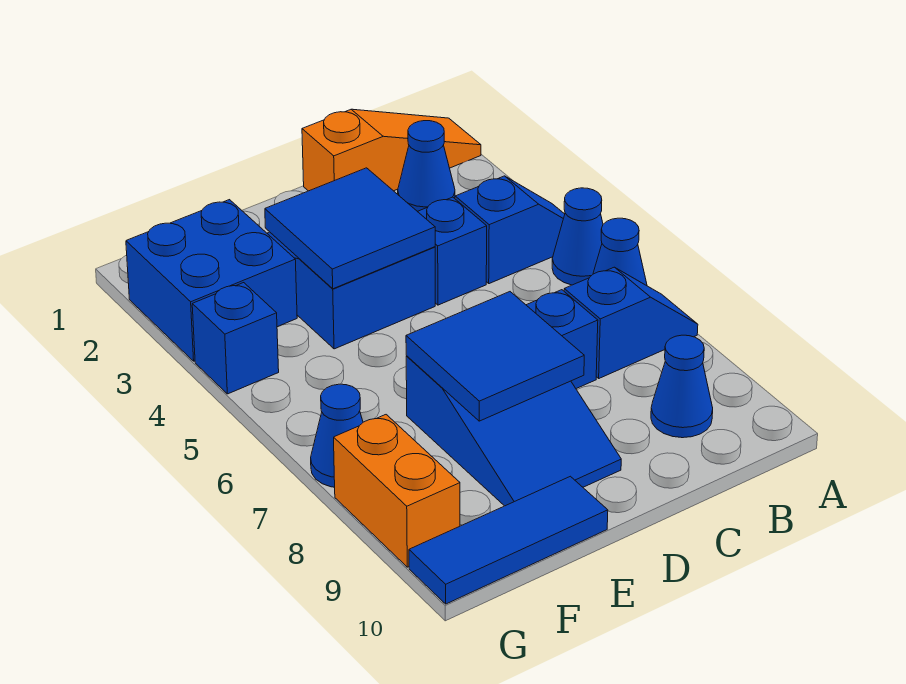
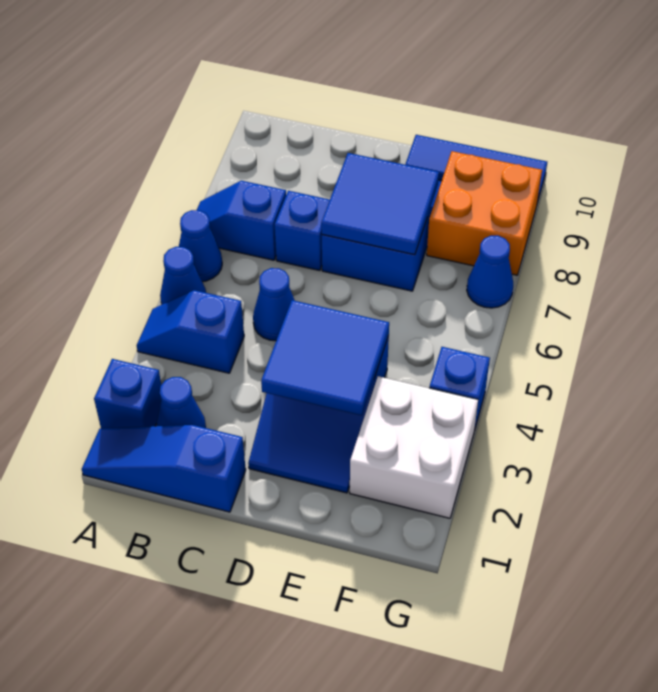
orange 1x3 slope [302,109,481,191] -> blue 1x3 slope [82,425,246,512]
blue 1x1 cone [651,335,713,438] -> blue 1x1 cone moved to [253,268,295,341]
blue 1x1 brick [417,197,487,305] -> blue 1x1 brick moved to [94,359,161,428]
blue 2x2 brick [126,200,297,361] -> white 2x2 brick [350,376,478,518]
orange 1x2 brick [334,415,460,567] -> orange 2x2 brick [427,151,542,275]

